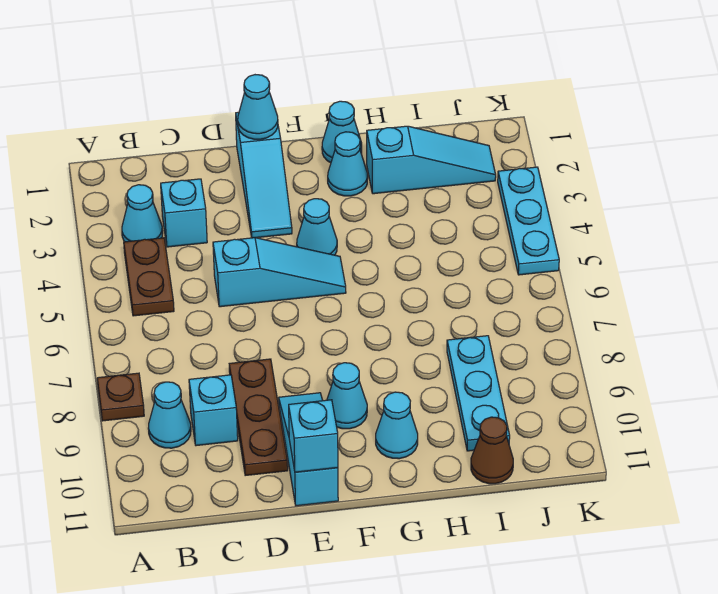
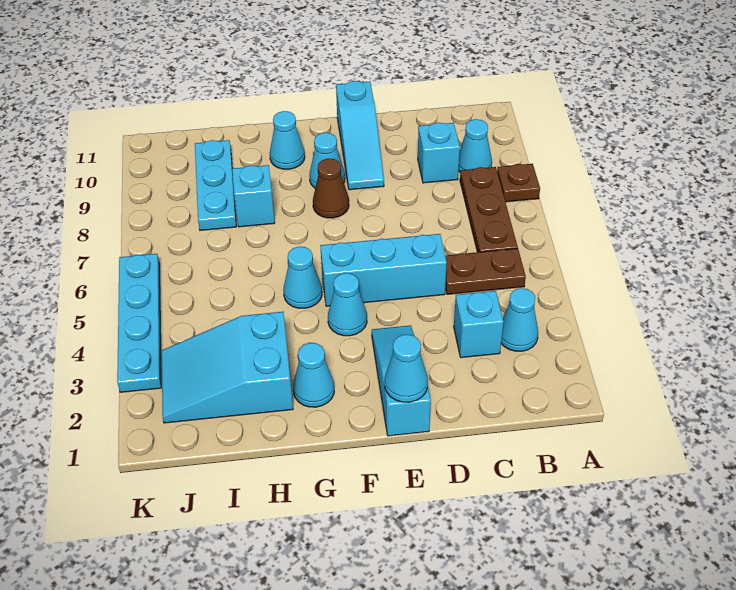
brown 1x2 plate [124,238,174,316] -> brown 1x2 plate turned to [445,248,526,294]
cyan 1x3 slope [213,238,346,307] -> cyan 1x3 brick [320,234,447,306]
brown 1x3 plate [229,359,288,476] -> brown 1x3 plate moved to [460,167,518,252]
cyan 1x1 brick [289,400,338,472] -> cyan 1x1 brick moved to [232,165,275,227]
cyan 1x1 cone [322,101,362,163] -> cyan 1x1 cone moved to [283,247,322,308]
cyan 1x3 slope [367,126,496,194] -> cyan 2x3 slope [162,312,293,423]
brown 1x1 cone [471,417,513,484] -> brown 1x1 cone moved to [313,158,349,218]
cyan 1x3 plate [498,167,559,275] -> cyan 1x4 plate [117,254,161,392]

